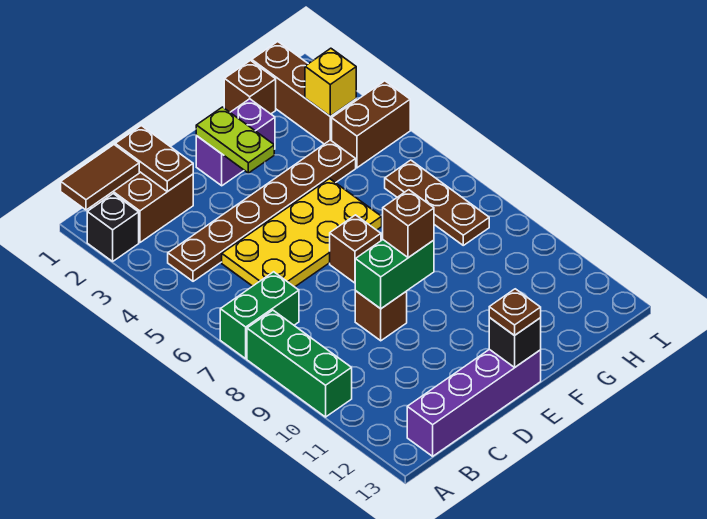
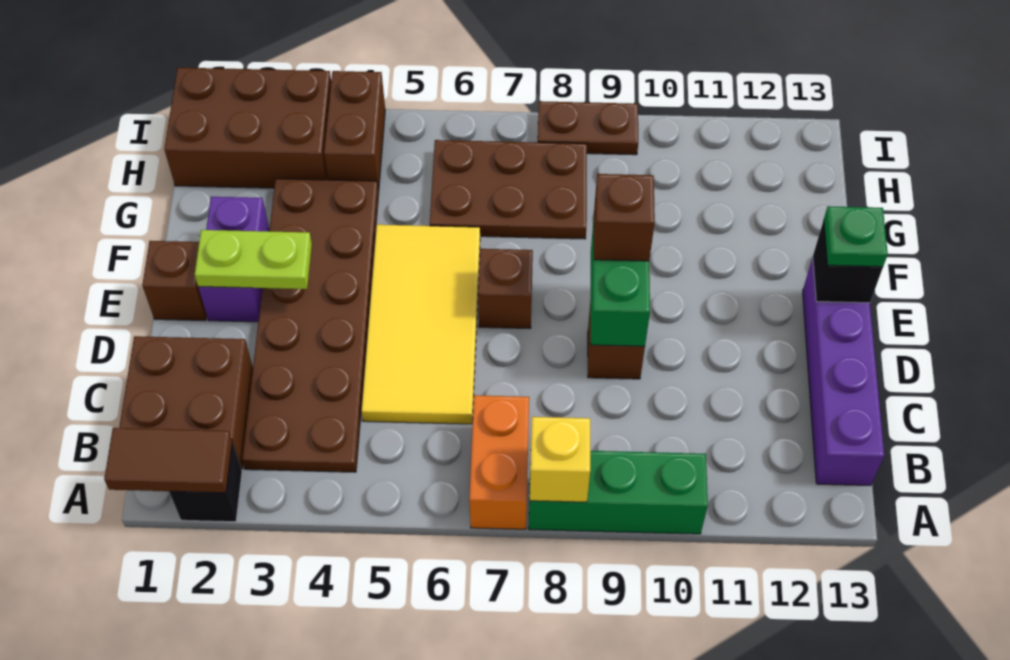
brown 1x2 tile [61,145,139,210] -> brown 1x2 tile turned to [104,428,232,493]
green 1x2 brick [220,272,299,359] -> orange 1x2 brick [469,395,529,529]
brown 1x6 plate [168,140,356,281] -> brown 2x6 plate [242,179,379,472]
brown 1x2 plate [115,126,193,192] -> brown 1x2 plate moved to [538,101,638,155]
yellow 2x4 plate [222,179,382,287] -> yellow 2x4 tile [361,225,480,424]
brown 1x1 plate [489,289,541,336] -> green 1x1 plate [824,206,888,267]
brown 1x1 brick [224,61,276,114] -> brown 1x1 brick moved to [142,241,206,321]
brown 1x3 brick [252,42,356,144] -> brown 2x3 brick [164,68,331,188]
yellow 1x1 brick [305,48,356,116] -> yellow 1x1 brick moved to [530,417,590,502]
brown 1x3 plate [385,160,489,245] -> brown 2x3 plate [430,140,587,239]

